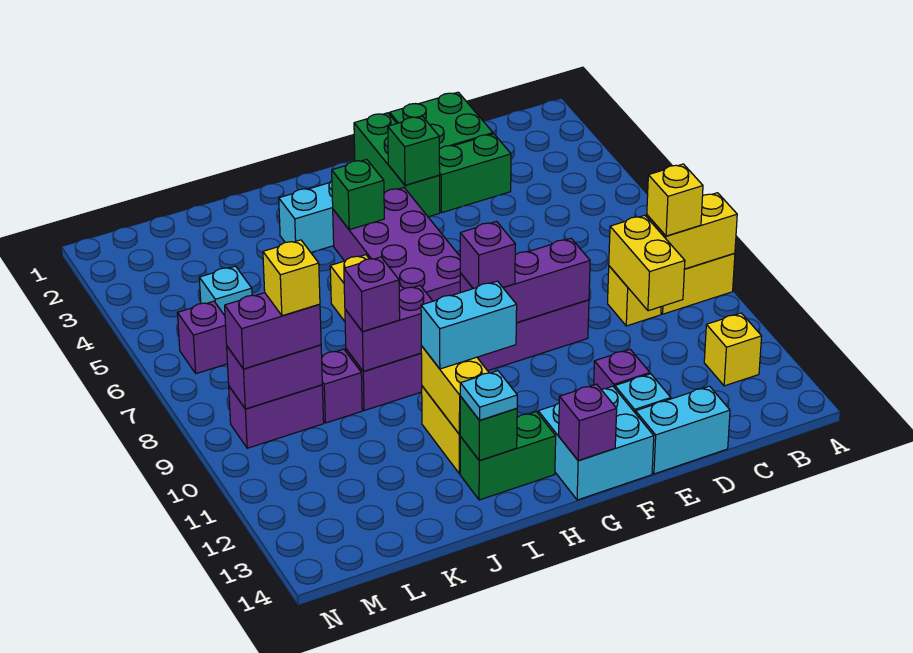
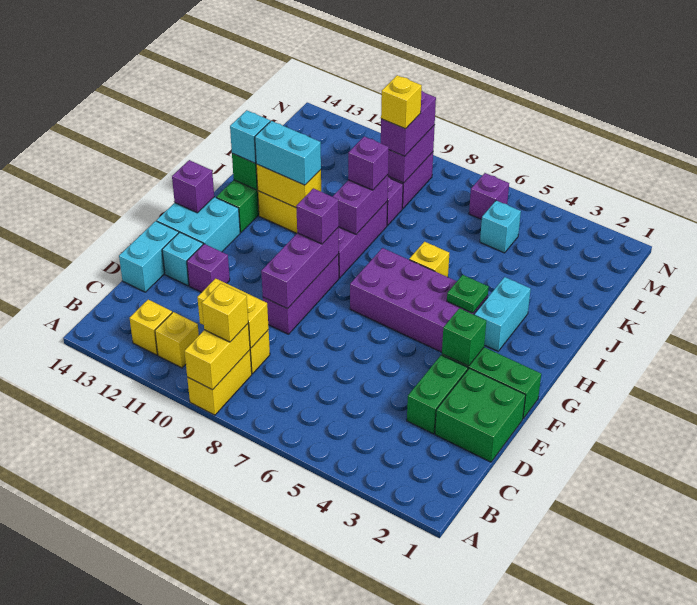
none -> yellow 1x1 brick [155,312,199,368]
green 1x1 brick [332,159,384,230] -> green 1x1 plate [447,275,489,313]
cyan 1x2 brick [421,281,517,369] -> cyan 1x2 brick turned to [255,121,321,185]
cyan 1x1 plate [460,371,517,420] -> cyan 1x1 brick [230,110,270,163]

